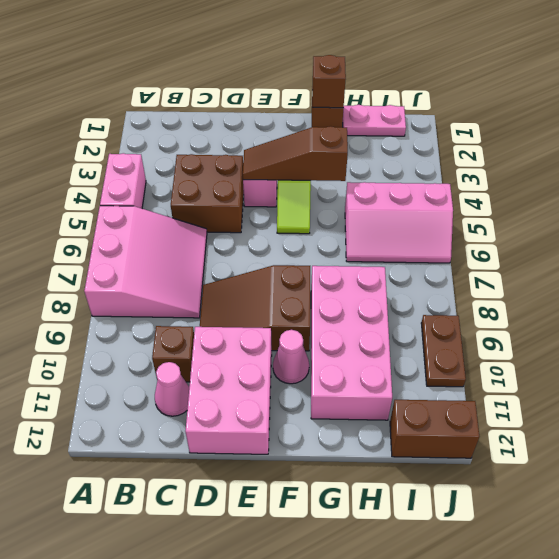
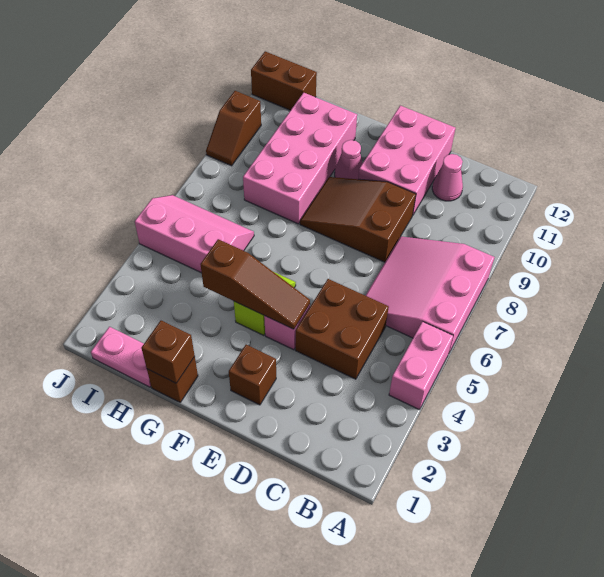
brown 1x1 brick [152,326,194,382] -> brown 1x1 brick moved to [229,345,276,405]
brown 2x3 slope [200,265,310,351] -> brown 2x3 slope turned to [300,177,416,262]
brown 1x2 plate [421,315,466,387] -> brown 1x2 slope [206,91,261,166]

